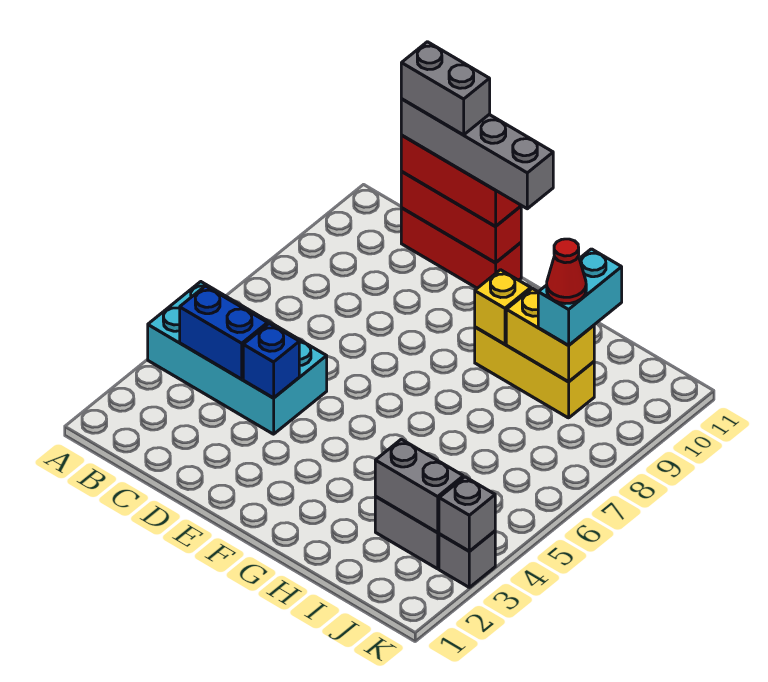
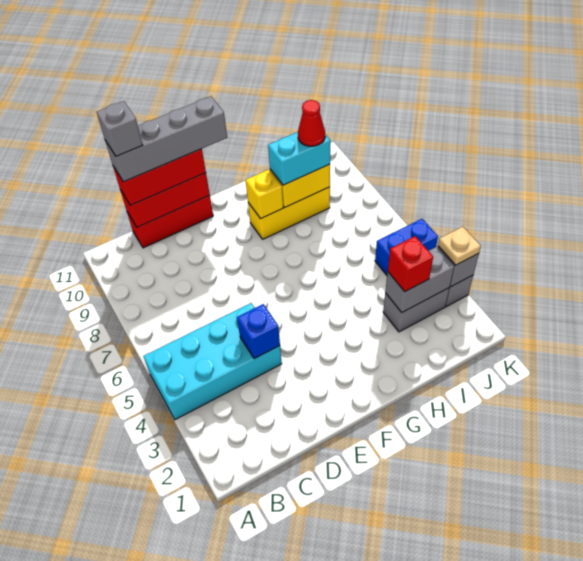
blue 1x2 brick [180,286,268,379] -> blue 1x2 brick moved to [375,219,438,275]
grey 1x2 brick [401,42,490,135] -> grey 1x1 brick [97,101,143,156]
none -> red 1x1 brick [388,236,433,291]
cyan 1x2 brick [538,249,622,345] -> cyan 1x2 brick turned to [268,132,330,185]
none -> tan 1x1 plate [438,227,481,265]

